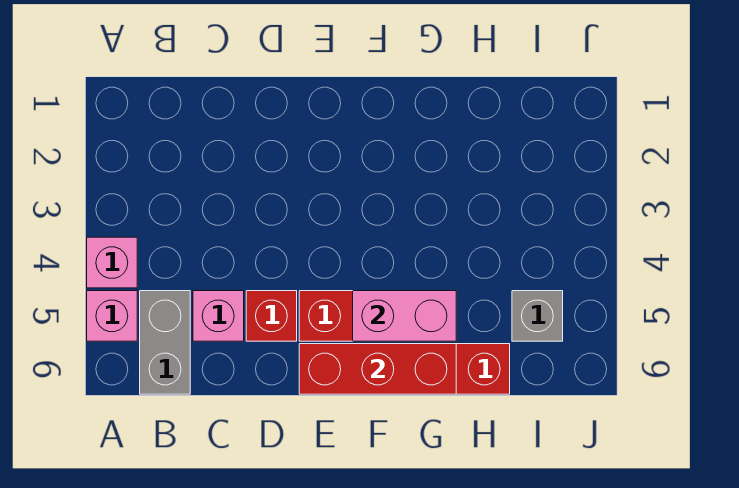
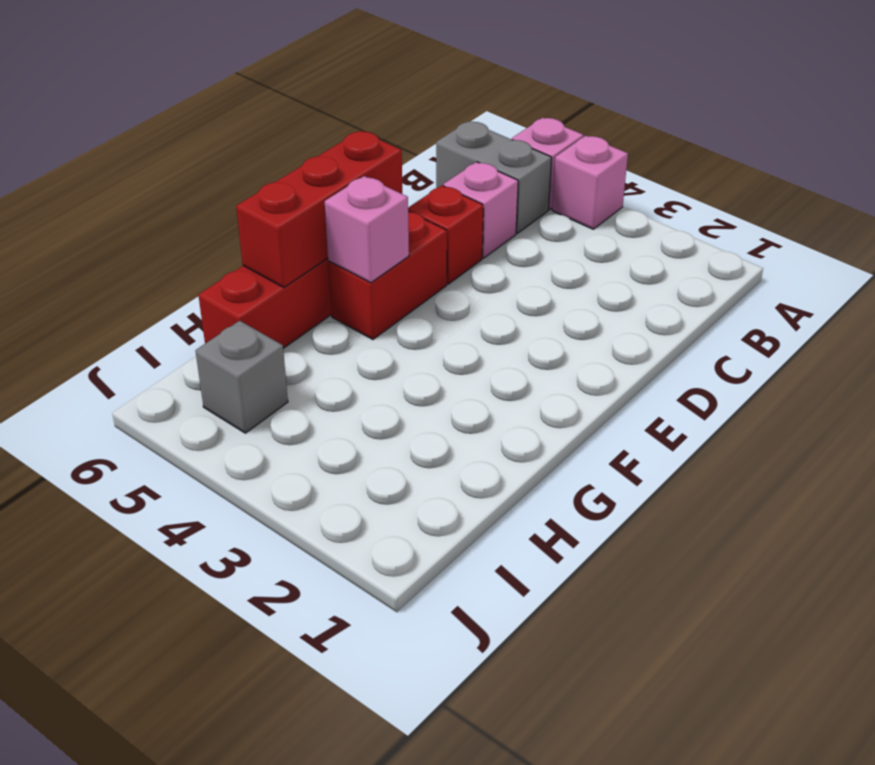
pink 1x2 brick [353,291,456,341] -> pink 1x1 brick [325,176,409,283]

